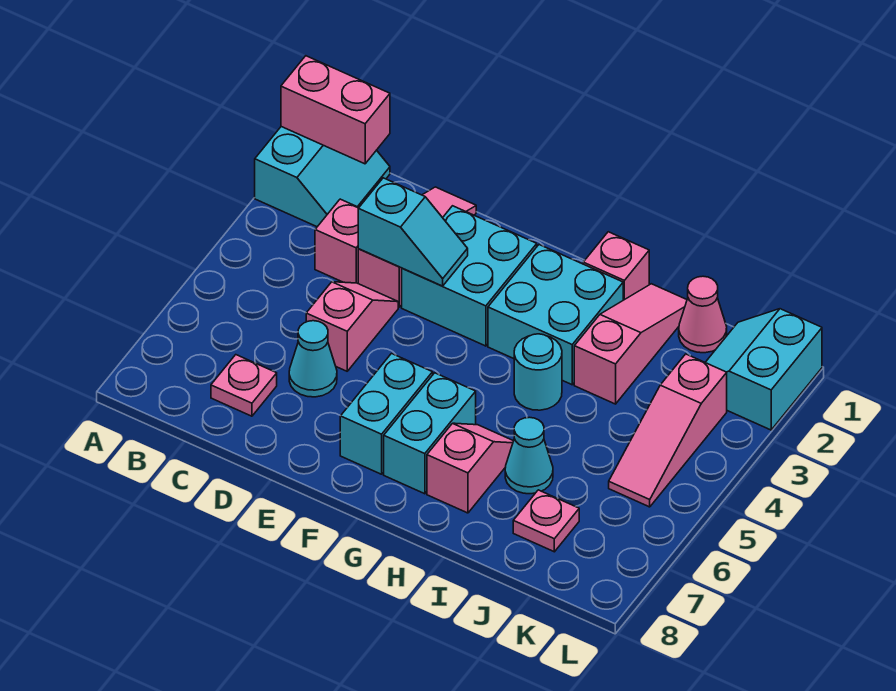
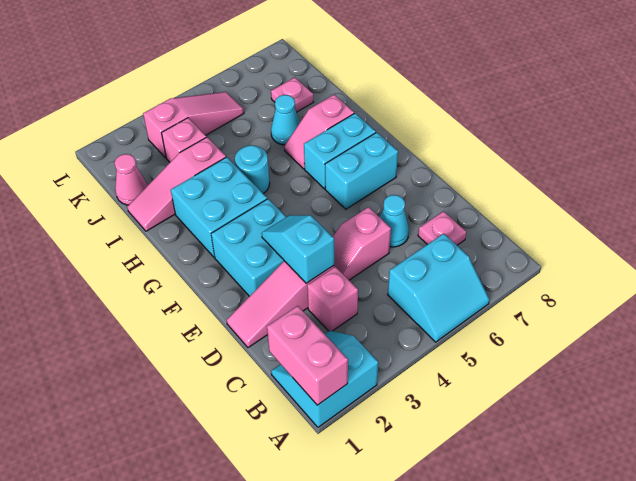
pink 1x1 brick [583,232,649,300] -> pink 1x1 brick moved to [162,118,206,162]
cyan 2x2 slope [705,309,822,430] -> cyan 2x2 slope moved to [388,234,489,342]

